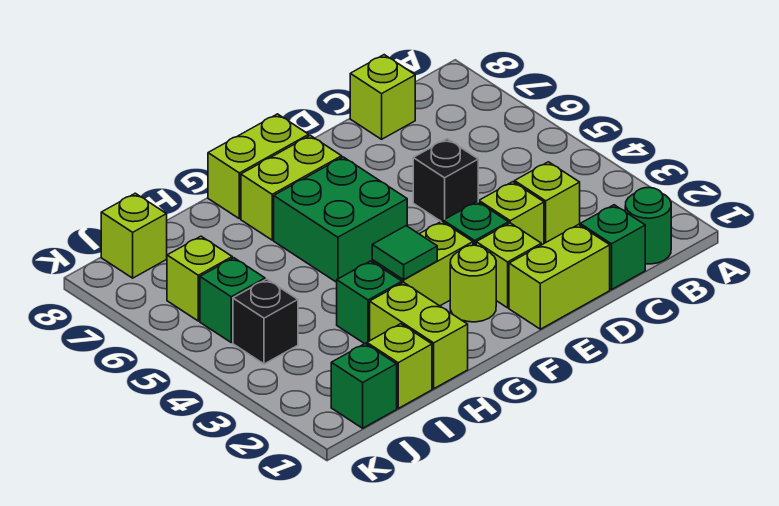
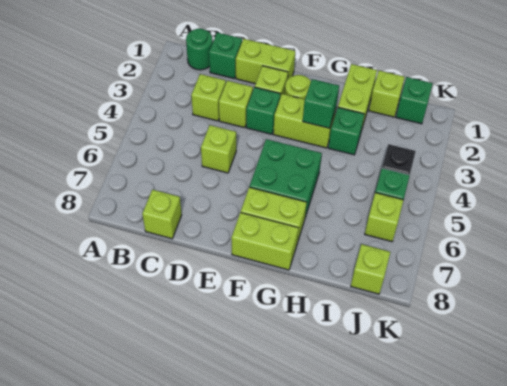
black 1x1 brick [413,139,478,222] -> lime 1x1 brick [201,125,236,173]
green 1x1 tile [372,226,437,280] -> green 1x1 brick [303,79,339,128]

